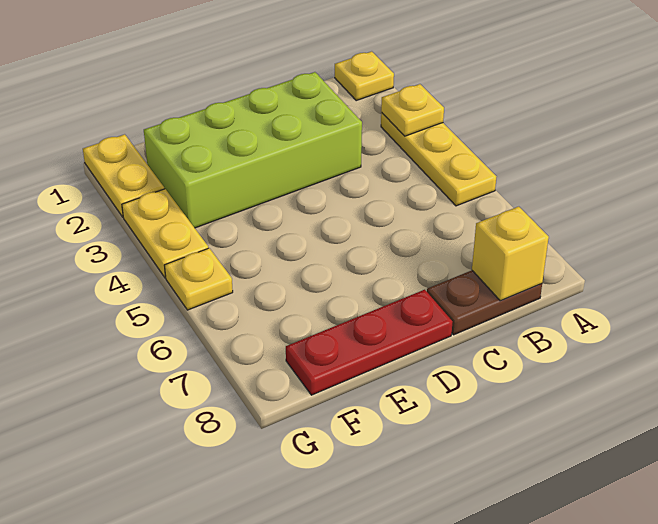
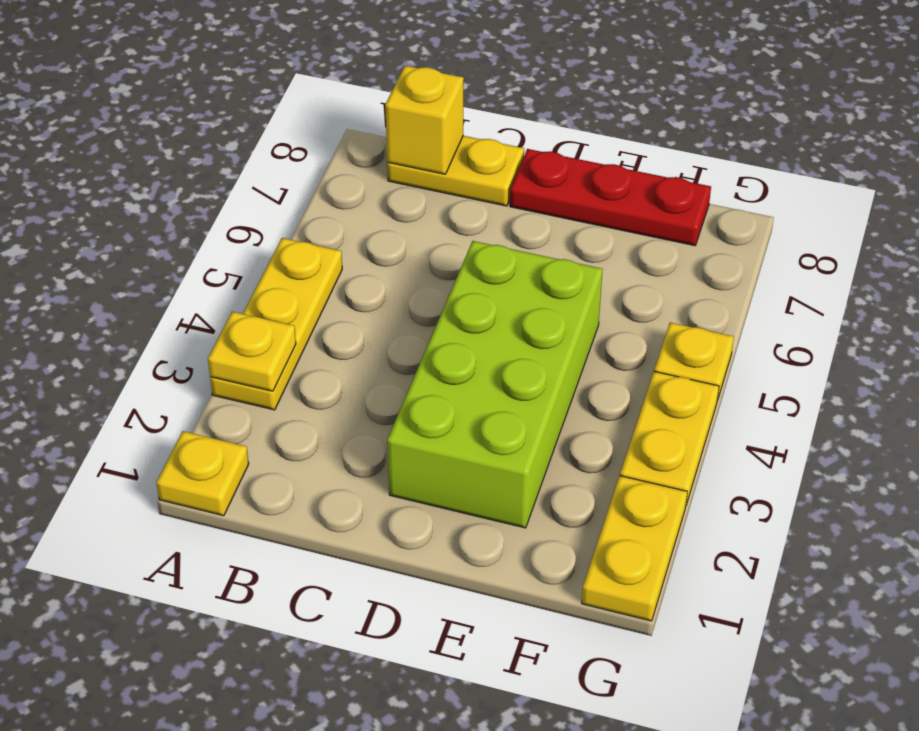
brown 1x2 plate [427,270,542,335] -> yellow 1x2 plate [387,136,524,206]
lime 2x4 brick [144,72,362,228] -> lime 2x4 brick turned to [387,241,603,528]

